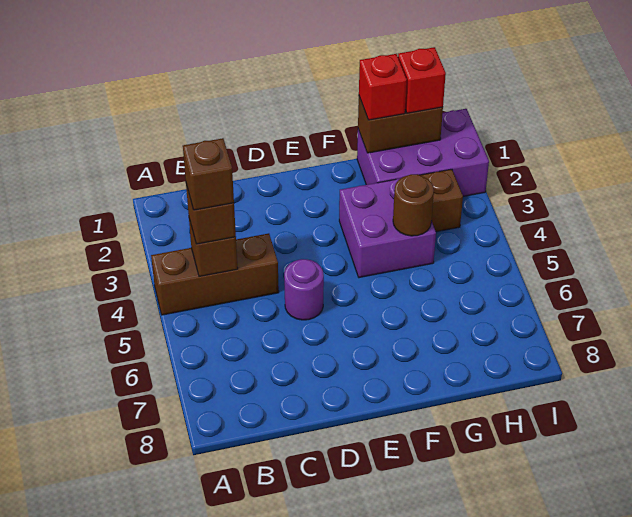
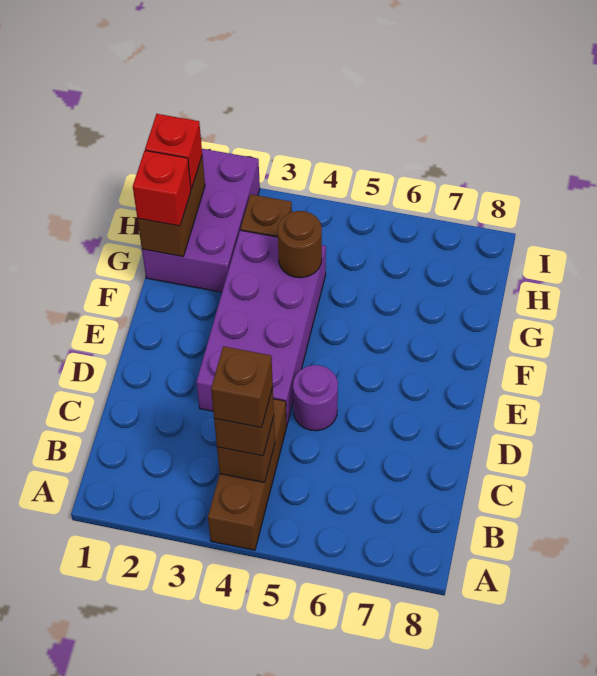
purple 2x2 brick [339,179,436,278] -> purple 2x4 brick [196,230,326,425]

